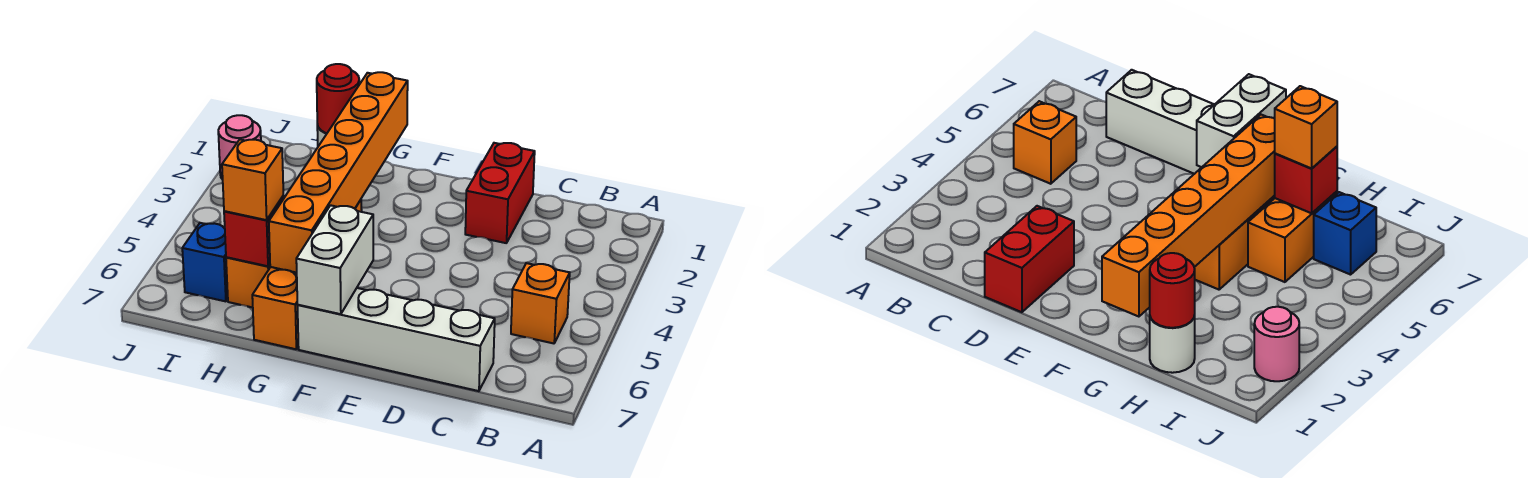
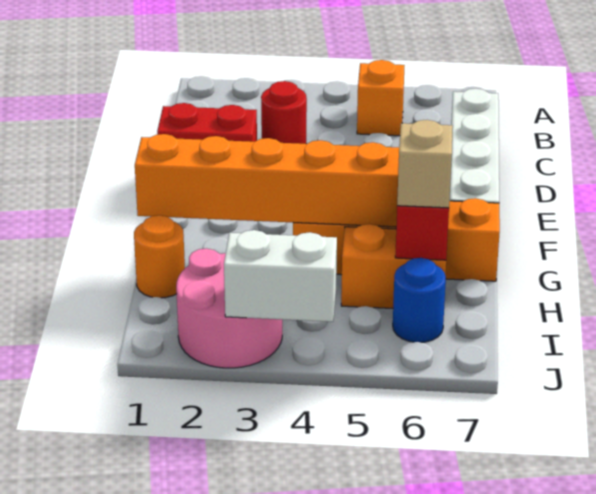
white 1x2 brick [296,205,373,314] -> white 1x2 brick moved to [224,230,337,322]
white 1x1 round brick [1150,315,1195,373] -> orange 1x1 round brick [134,215,185,298]
red 1x1 round brick [317,64,359,133] -> red 1x1 round brick moved to [261,81,307,144]
orange 1x1 brick [222,140,283,220] -> tan 1x1 brick [397,120,453,208]
blue 1x1 brick [182,223,228,301] -> blue 1x1 round brick [393,258,446,342]
pink 1x1 round brick [218,115,261,179] -> pink 2x2 round brick [176,248,282,368]

